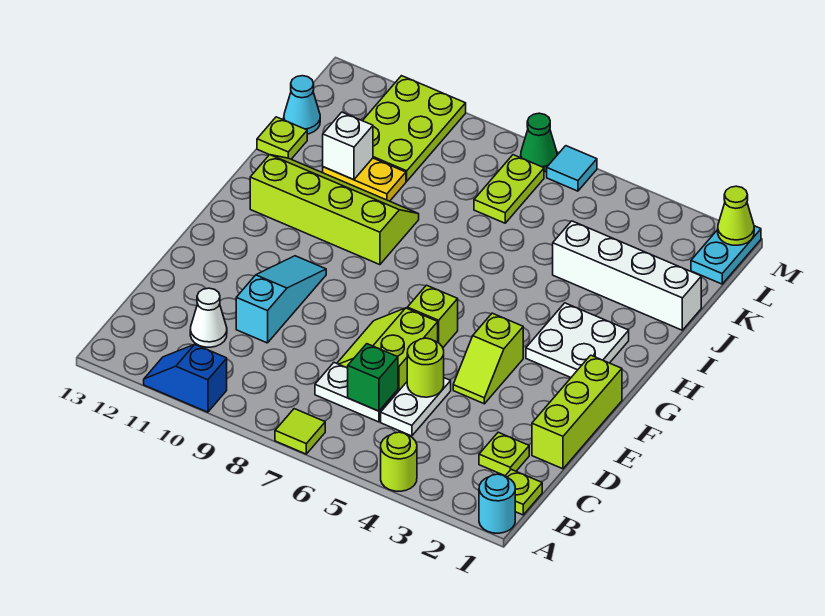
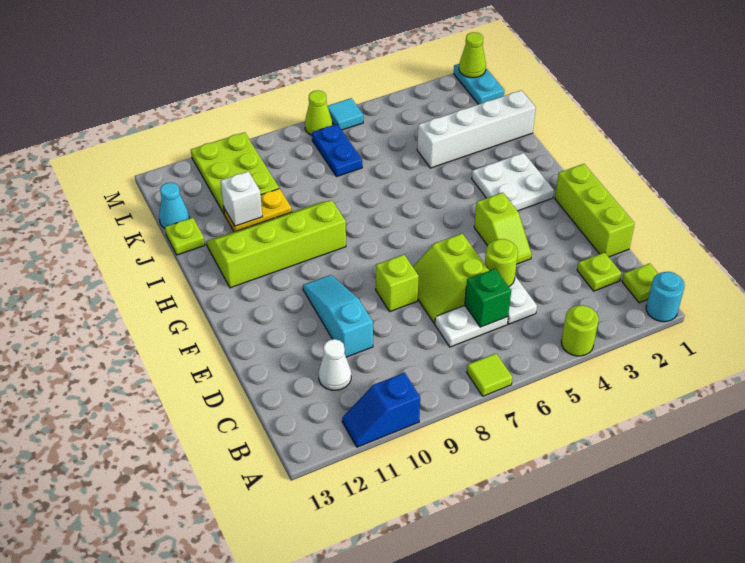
lime 1x1 brick [407,285,458,347] -> lime 1x1 brick moved to [376,255,419,311]
lime 1x2 plate [474,155,544,223] -> blue 1x2 plate [312,124,362,177]
green 1x1 cone [521,113,557,172] -> lime 1x1 cone [305,90,332,135]

